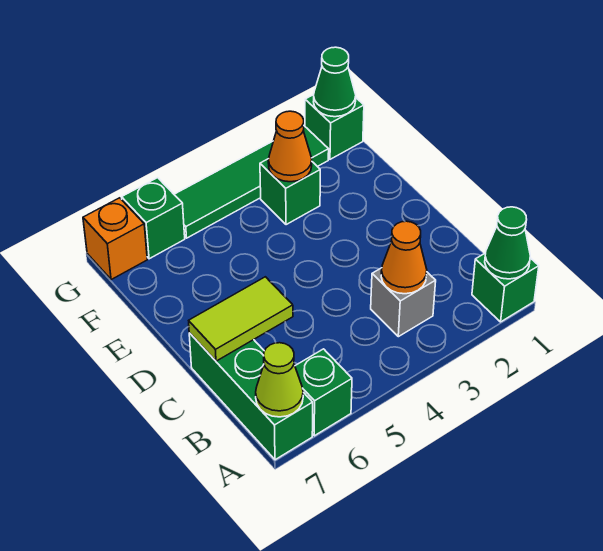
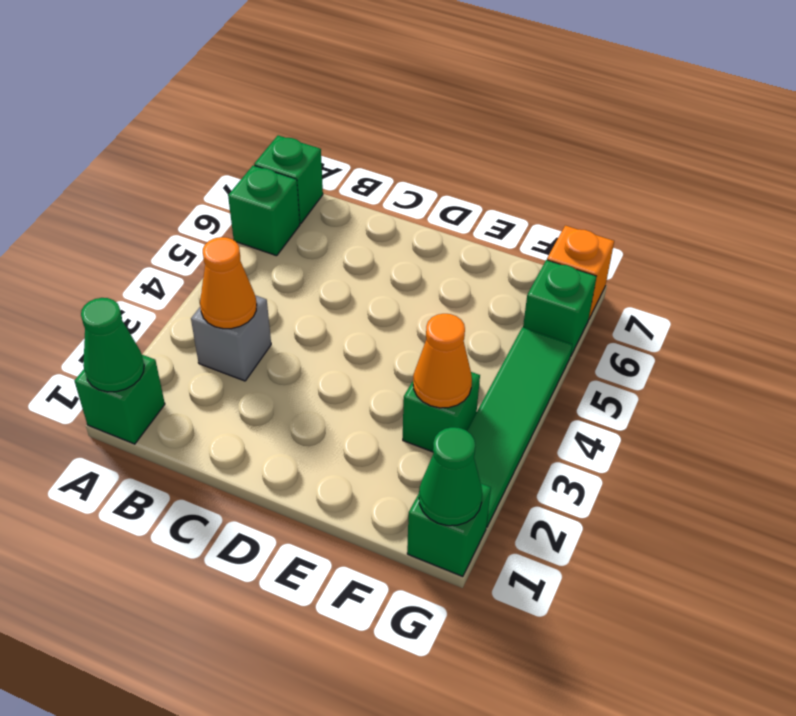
green 1x3 brick [189,333,313,460] -> green 1x1 brick [254,135,323,224]
lime 1x1 cone [256,343,303,417] -> none
lime 1x2 tile [189,277,293,361] -> none

